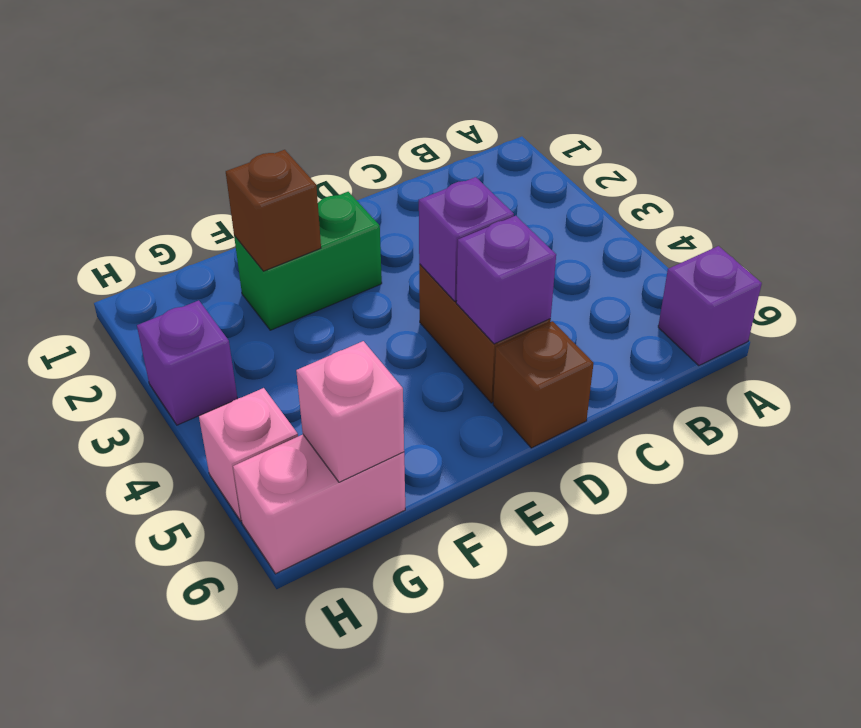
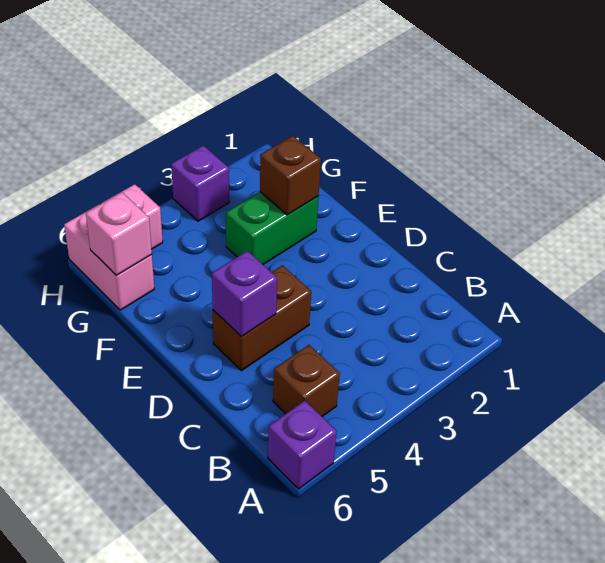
purple 1x1 brick [419,177,514,301] -> none
brown 1x1 brick [493,321,594,448] -> brown 1x1 brick moved to [273,345,340,416]
green 1x2 brick [234,192,382,330] -> green 1x2 brick turned to [226,192,319,264]

